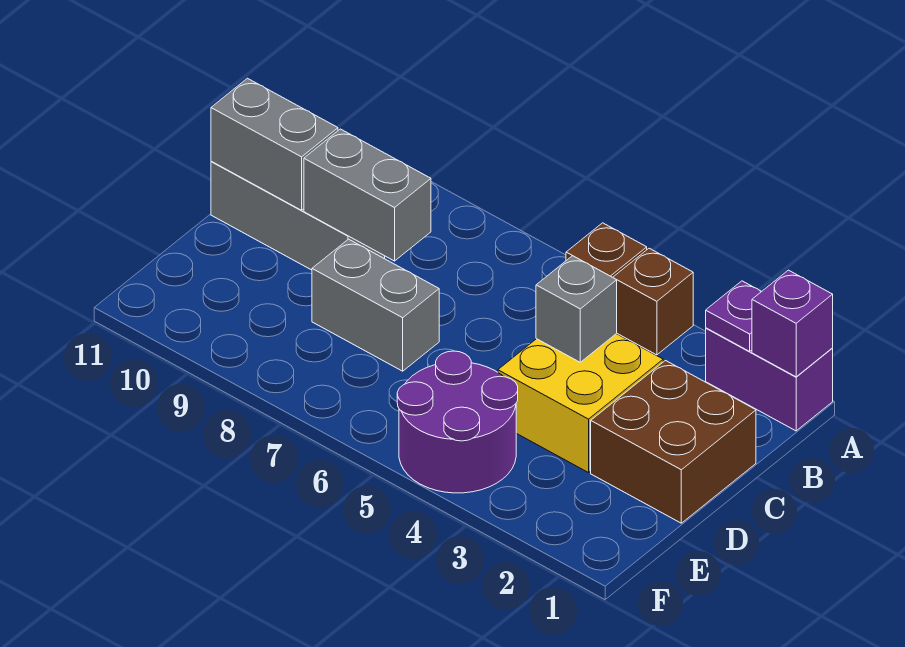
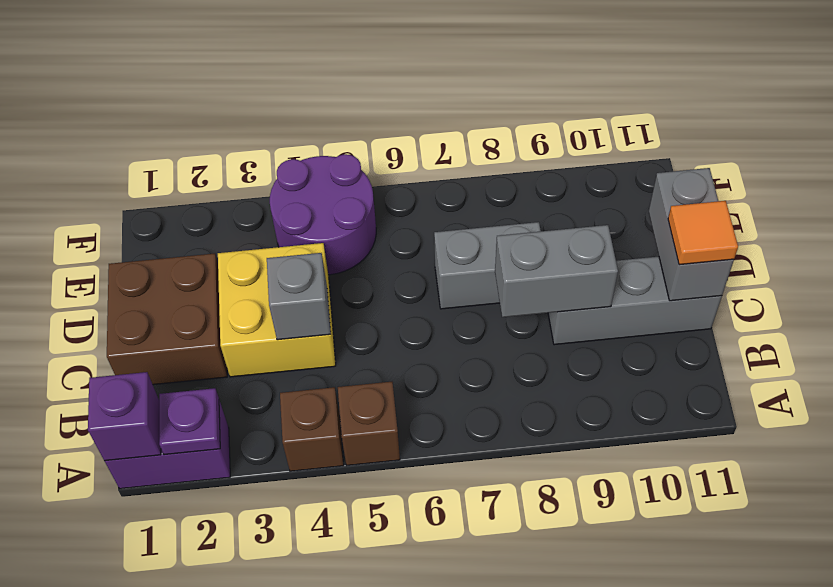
grey 1x2 brick [211,78,338,210] -> grey 1x2 brick turned to [649,168,734,301]
none -> orange 1x1 tile [668,201,738,265]

